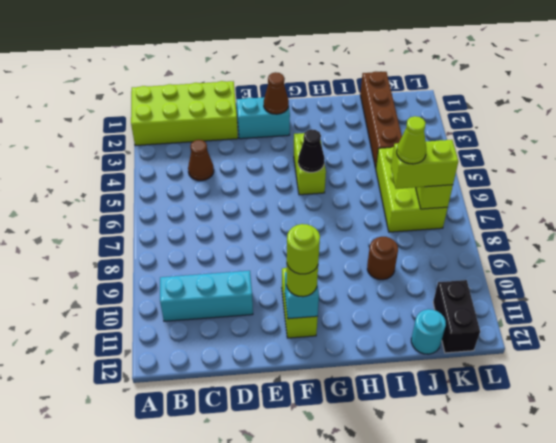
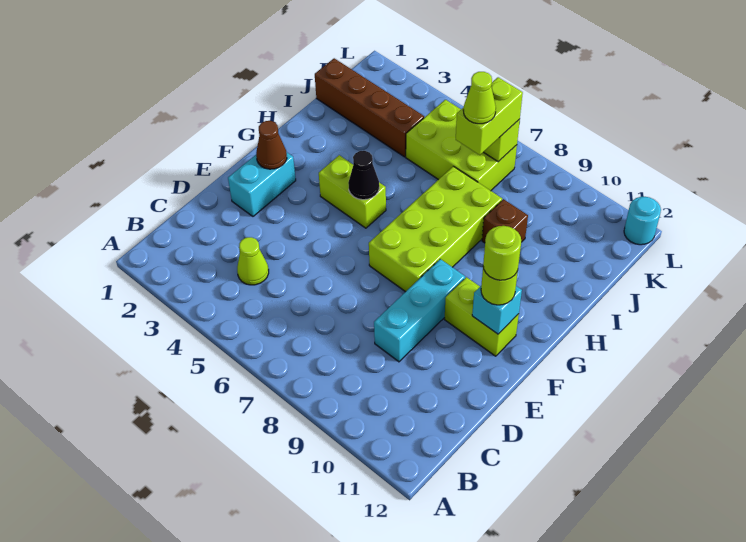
lime 2x4 brick [131,81,238,146] -> lime 2x4 brick moved to [369,166,502,292]
cyan 1x3 brick [160,271,253,321] -> cyan 1x3 brick moved to [374,259,465,362]
brown 1x1 cone [188,140,214,181] -> lime 1x1 cone [237,237,269,285]
brown 1x1 round brick [367,237,398,280] -> brown 1x1 brick [482,199,528,243]
cyan 1x1 round brick [411,309,446,354] -> cyan 1x1 round brick moved to [624,197,661,245]
black 1x2 brick [433,280,480,353] -> none

